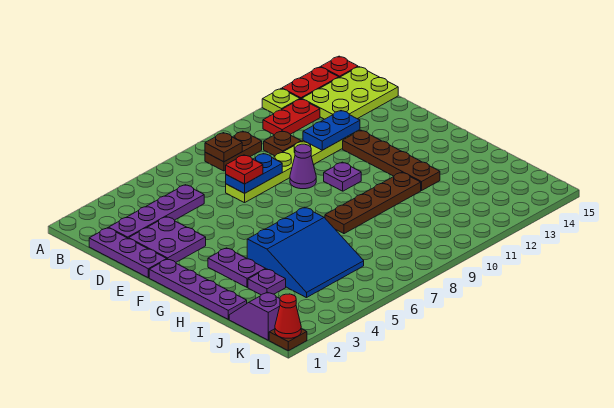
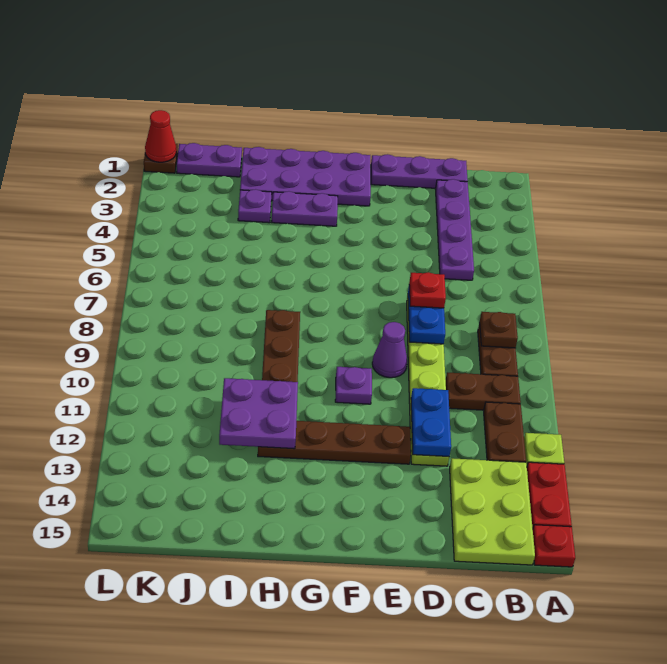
red 1x2 plate [263,99,320,135] -> brown 1x2 plate [484,402,526,462]
brown 1x1 plate [264,131,301,156] -> brown 1x2 plate [446,372,521,410]
purple 2x2 plate [129,217,206,262] -> purple 2x2 plate moved to [219,378,298,449]
purple 1x4 plate [149,259,247,319] -> purple 2x4 plate [240,147,371,206]
blue 3x3 slope [247,207,364,298] -> none
purple 1x2 slope [229,292,280,340] -> purple 1x2 plate [177,143,242,177]

